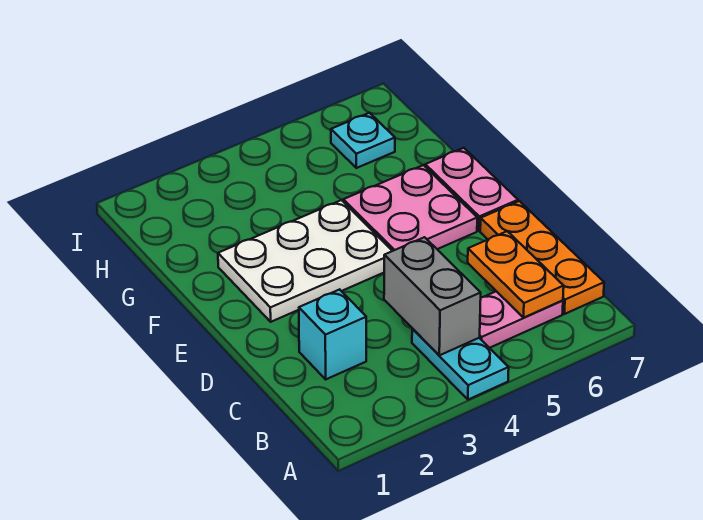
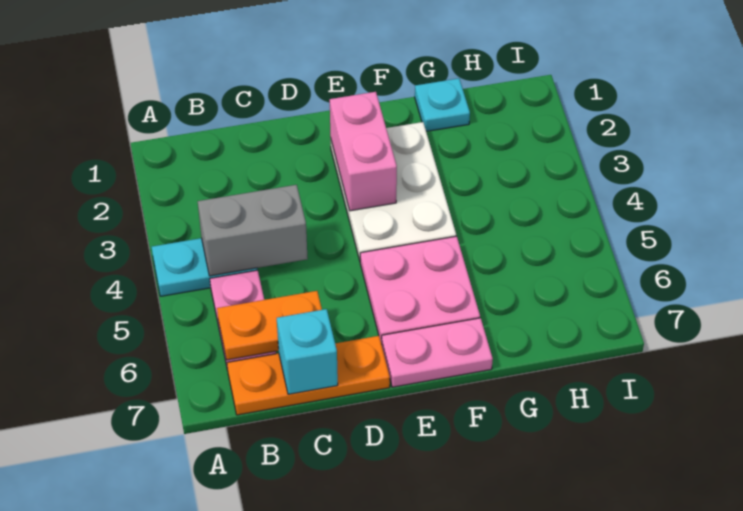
cyan 1x1 brick [299,289,366,379] -> cyan 1x1 brick moved to [277,309,338,394]
none -> pink 1x2 brick [330,92,397,211]
cyan 1x1 plate [331,113,395,168] -> cyan 1x1 plate moved to [415,78,470,131]

